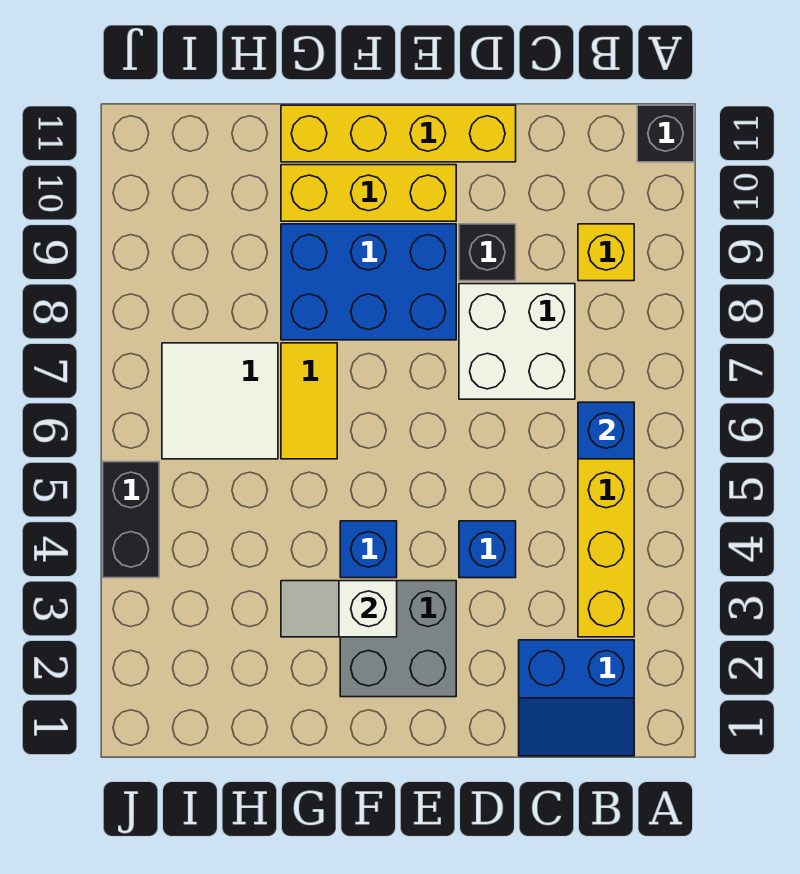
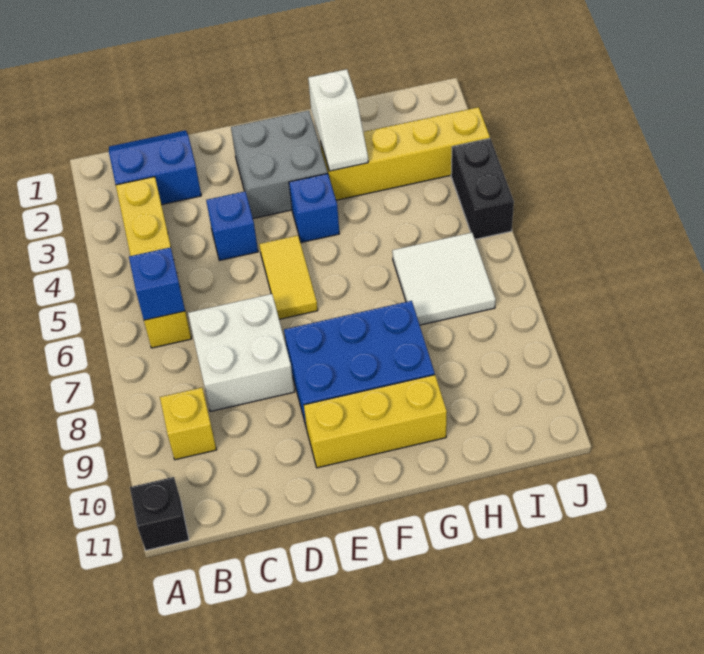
black 1x1 brick [459,224,516,281] -> none
yellow 1x4 brick [281,105,516,162] -> yellow 1x4 brick moved to [321,107,490,200]
white 1x2 slope [281,581,397,637] -> white 1x2 slope turned to [308,69,368,171]
yellow 1x2 tile [281,343,337,459] -> yellow 1x2 tile moved to [259,235,318,319]

